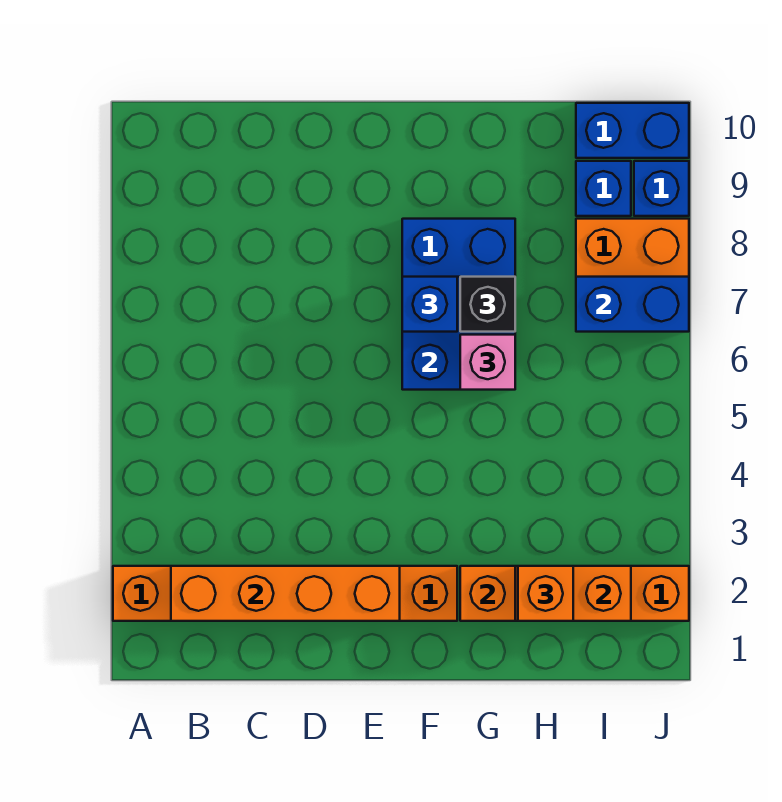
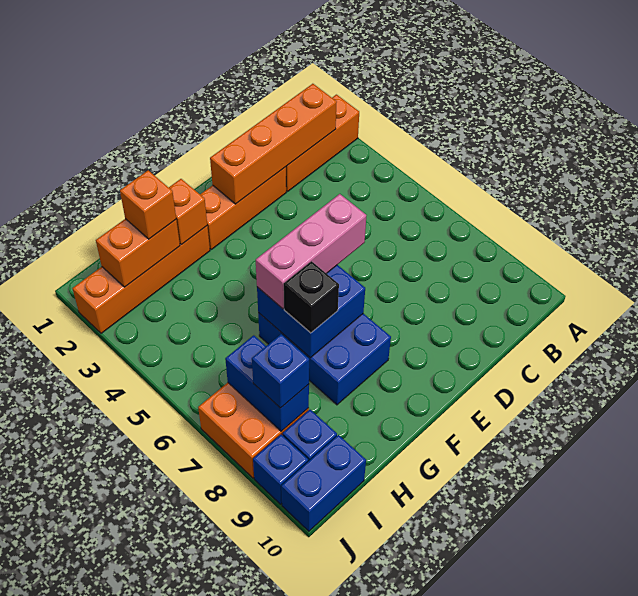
blue 1x1 brick [402,277,457,332] -> blue 1x1 brick moved to [252,334,309,408]
pink 1x1 brick [460,335,515,390] -> pink 1x3 brick [256,194,366,309]
blue 1x2 brick [576,277,689,332] -> blue 1x2 brick turned to [225,335,309,431]

